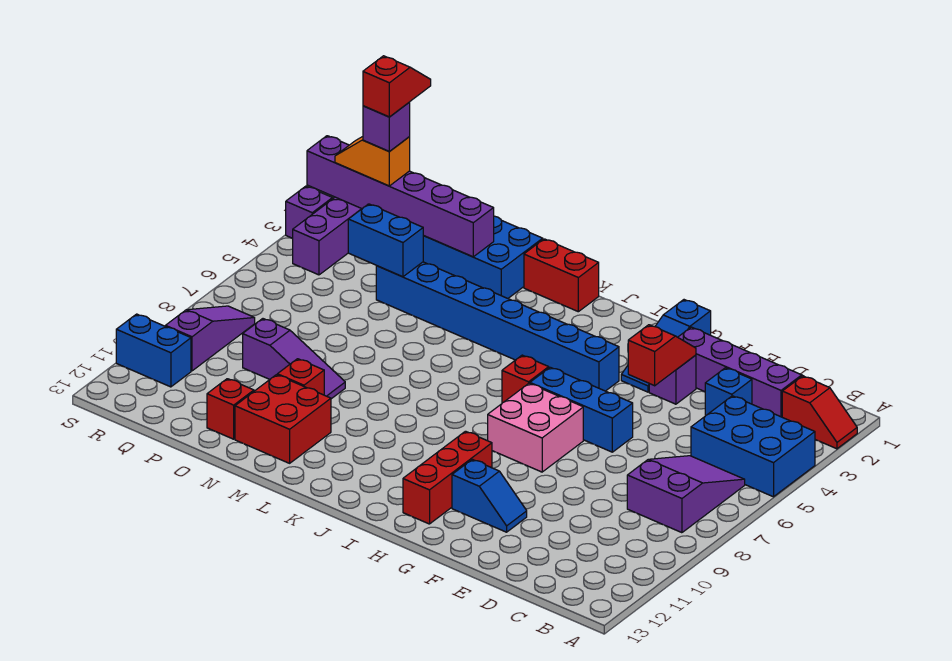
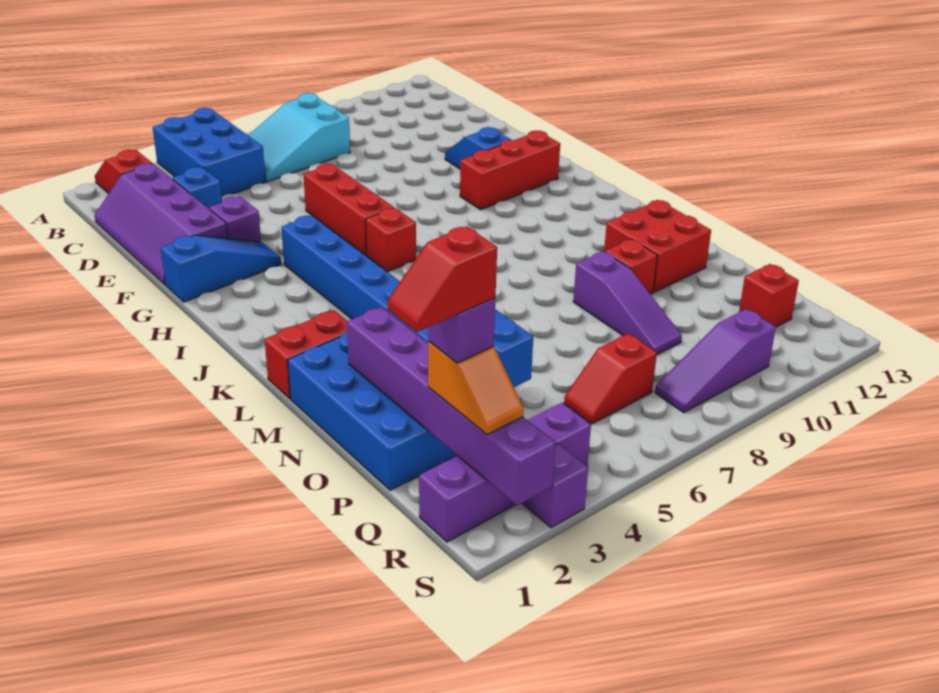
purple 2x3 slope [627,456,745,533] -> cyan 2x3 slope [249,93,350,182]
red 1x2 slope [628,325,696,386] -> red 1x2 slope moved to [564,333,657,424]
blue 1x3 brick [530,367,633,452] -> red 1x3 brick [303,164,394,255]
pink 2x2 brick [488,383,583,472] -> none
red 1x2 brick [524,239,599,312] -> red 1x2 brick turned to [265,310,347,399]
purple 1x3 slope [243,319,345,399] -> purple 1x3 slope turned to [573,252,682,355]
red 1x1 brick [207,379,254,439] -> red 1x1 brick moved to [739,264,799,327]
blue 1x2 brick [116,314,191,387] -> none

